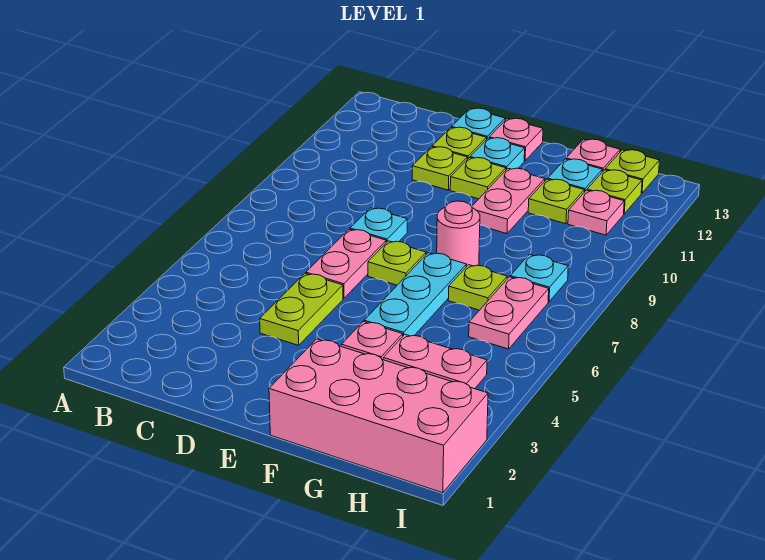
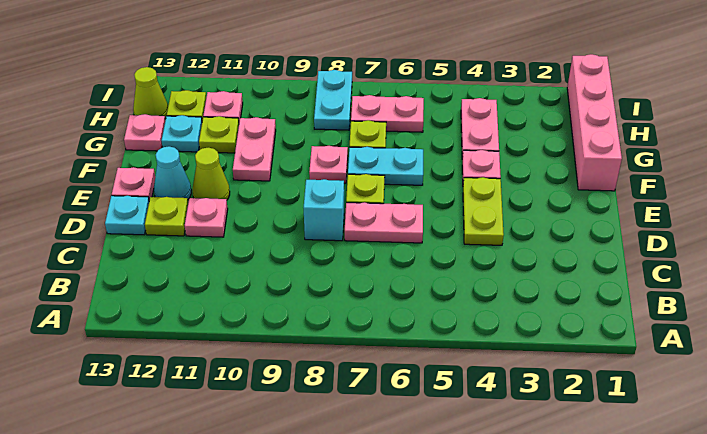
lime 1x2 plate [260,274,343,345] -> lime 1x2 plate turned to [463,177,504,245]
cyan 1x1 plate [350,208,407,243] -> cyan 1x1 brick [304,179,344,241]
lime 1x1 plate [412,147,467,190] -> pink 1x1 plate [185,198,228,237]
lime 1x1 plate [450,158,506,199] -> lime 1x1 cone [193,148,230,200]
cyan 1x1 plate [470,138,525,170] -> cyan 1x1 cone [154,146,191,199]
pink 2x4 brick [269,339,488,493] -> pink 1x4 brick [567,54,622,191]
cyan 1x3 plate [364,253,467,336] -> cyan 1x2 plate [348,147,423,185]
pink 1x1 round brick [437,201,480,267] -> pink 1x1 plate [309,146,348,183]
pink 1x2 plate [472,168,545,234] -> pink 1x2 plate turned to [233,117,276,181]
cyan 1x1 plate [510,254,568,302] -> cyan 1x2 plate [314,70,352,130]
lime 1x1 plate [605,150,660,193] -> lime 1x1 cone [133,67,168,119]

